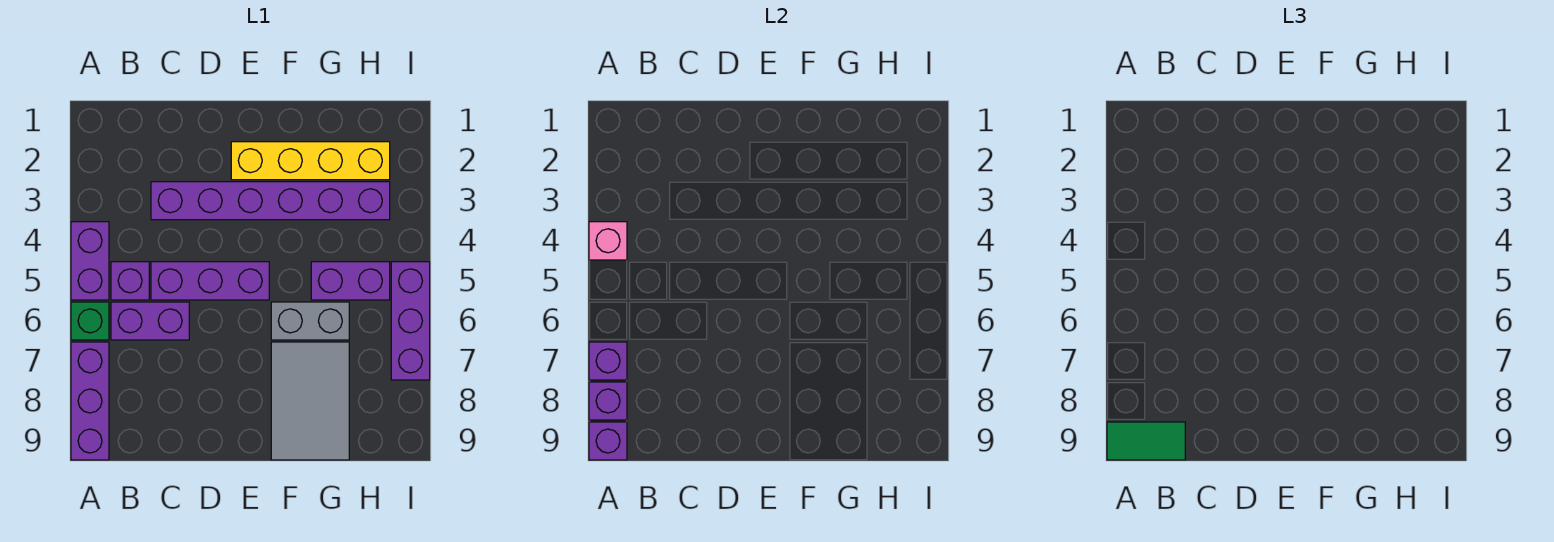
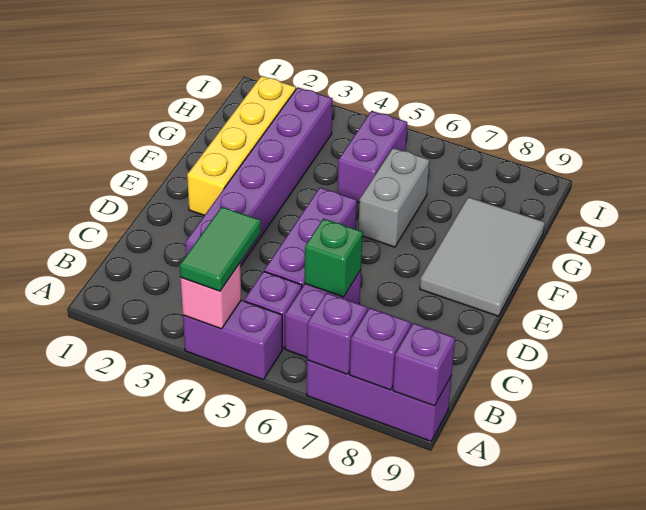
green 1x1 brick [71,302,109,340] -> green 1x1 brick moved to [305,219,363,297]
green 1x2 tile [1107,422,1185,460] -> green 1x2 tile moved to [180,207,261,291]
grey 2x3 tile [271,342,349,460] -> grey 2x3 tile turned to [420,197,545,316]
purple 1x3 brick [391,262,430,380] -> none

